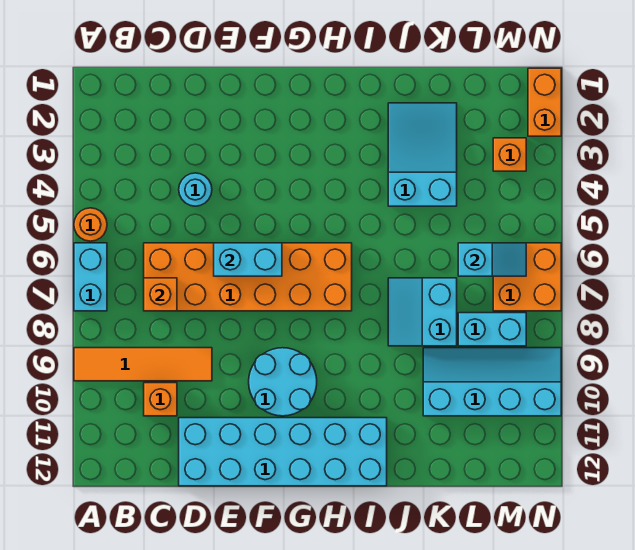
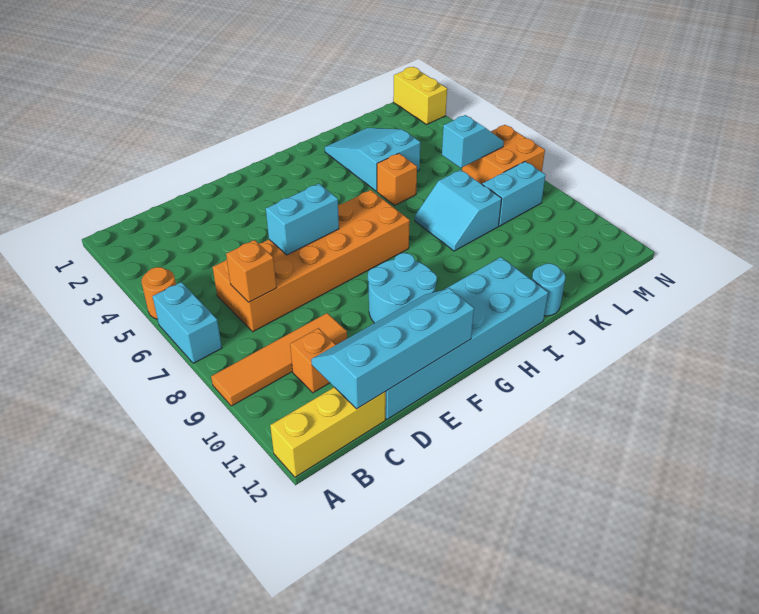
none -> yellow 1x3 brick [270,387,386,477]
cyan 1x1 round brick [179,173,212,206] -> cyan 1x1 round brick moved to [532,264,565,316]
cyan 2x4 slope [423,348,561,416] -> cyan 2x4 slope moved to [311,288,474,409]
orange 1x1 brick [493,138,526,171] -> orange 1x1 brick moved to [377,153,417,205]
orange 1x2 brick [528,68,561,136] -> yellow 1x2 brick [393,67,447,124]

